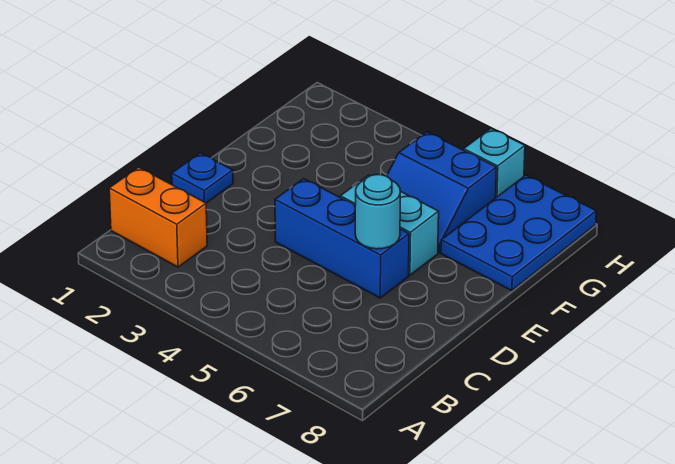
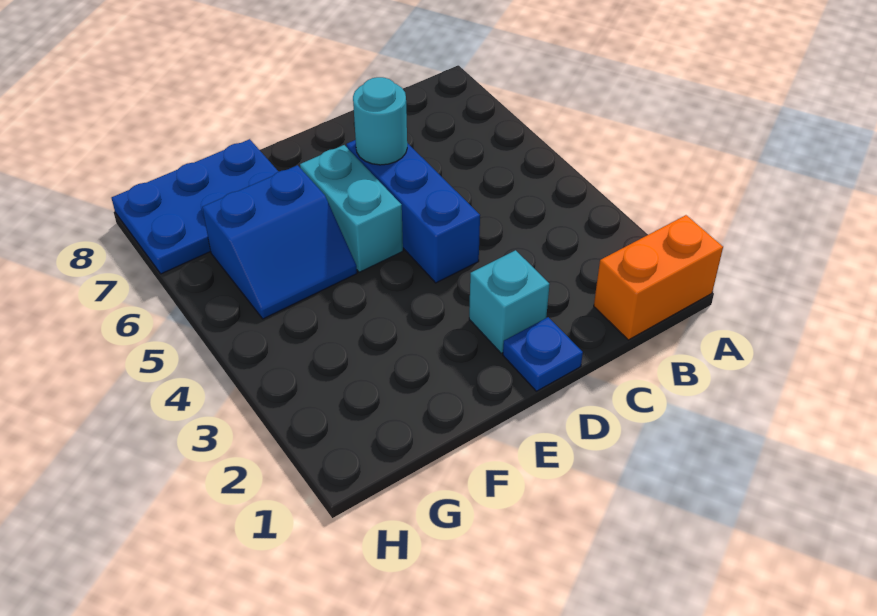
orange 1x2 brick [109,167,207,267] -> orange 1x2 brick turned to [594,215,723,340]
blue 2x2 slope [387,132,497,253] -> blue 2x2 slope turned to [202,165,357,319]
cyan 1x1 brick [464,129,525,197] -> cyan 1x1 brick moved to [469,250,550,353]

